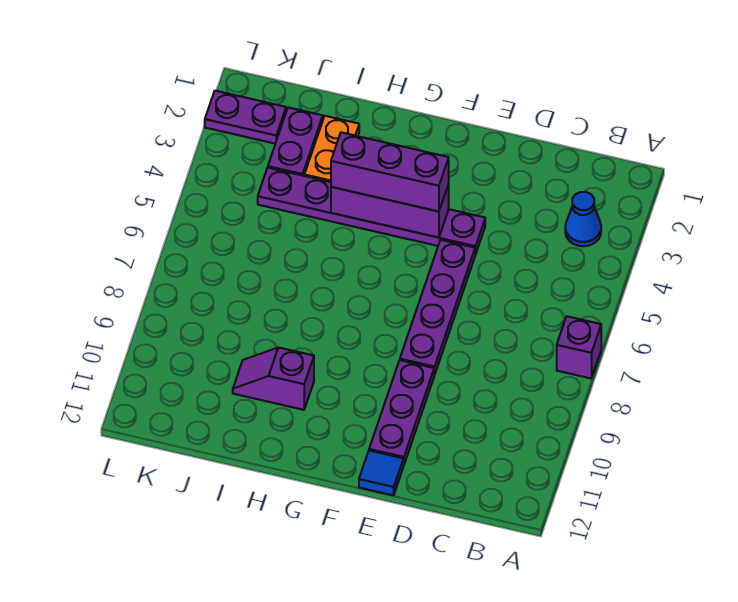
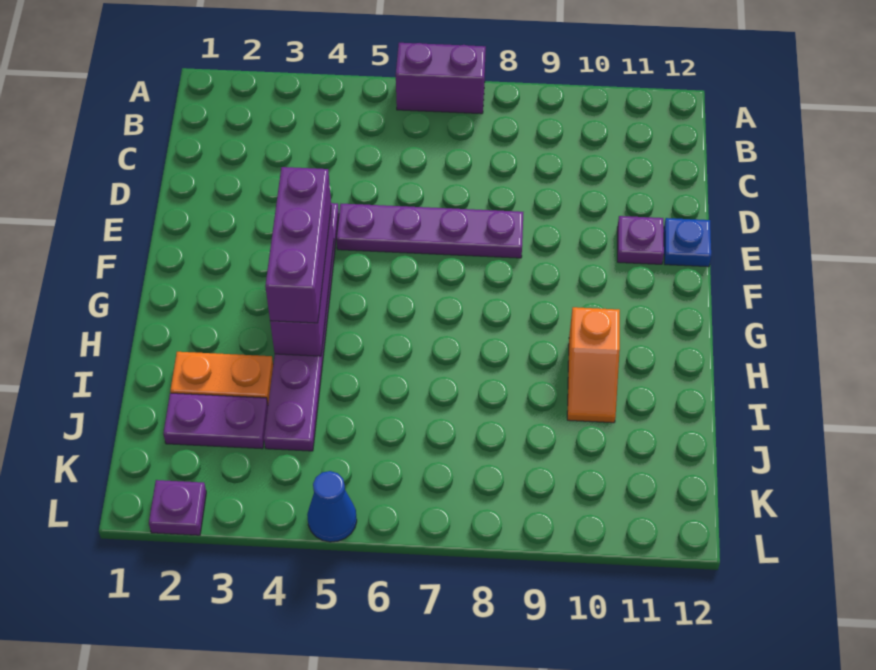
purple 1x1 brick [557,316,601,378] -> purple 1x2 brick [396,43,486,114]
blue 1x1 cone [565,192,601,246] -> blue 1x1 cone moved to [307,471,357,542]
purple 1x3 plate [369,360,434,464] -> purple 1x1 plate [617,216,664,264]
blue 1x1 tile [359,451,404,495] -> blue 1x1 plate [664,218,711,267]
purple 1x2 slope [233,347,314,410] -> orange 1x2 slope [567,307,620,423]
purple 1x2 plate [205,91,286,144] -> purple 1x1 plate [149,480,206,535]

